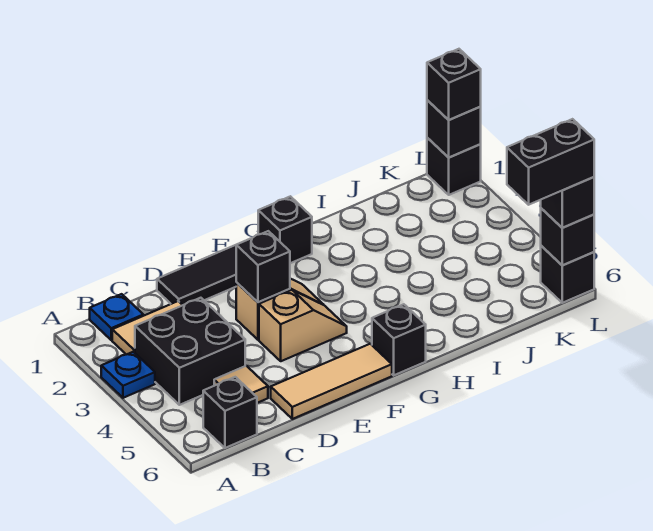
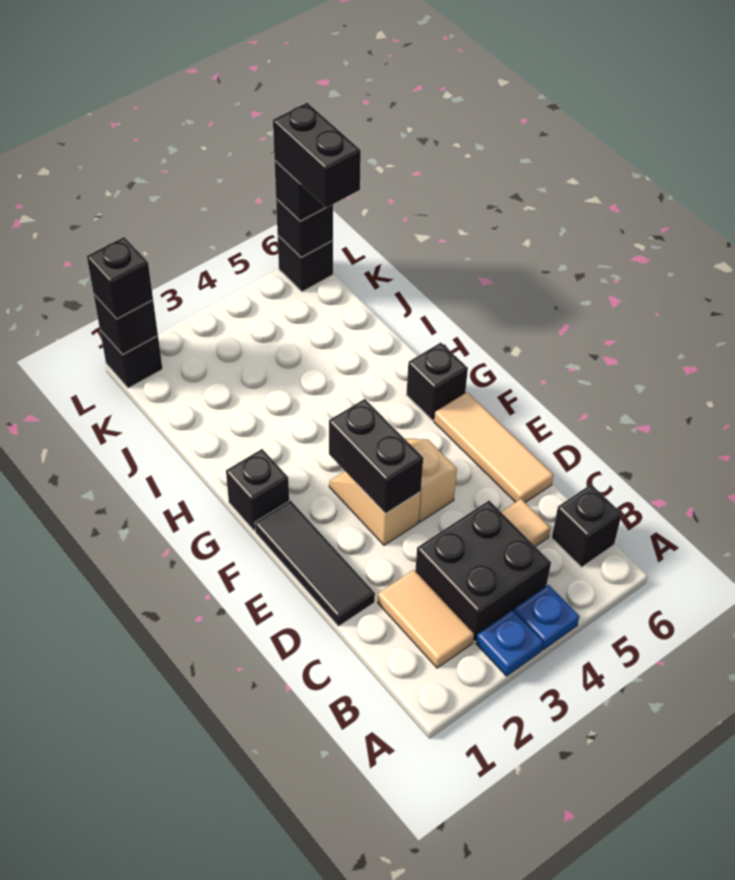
blue 1x1 plate [90,294,143,340] -> blue 1x1 plate moved to [514,585,579,650]
black 1x1 brick [236,231,290,302] -> black 1x2 brick [329,399,423,514]

